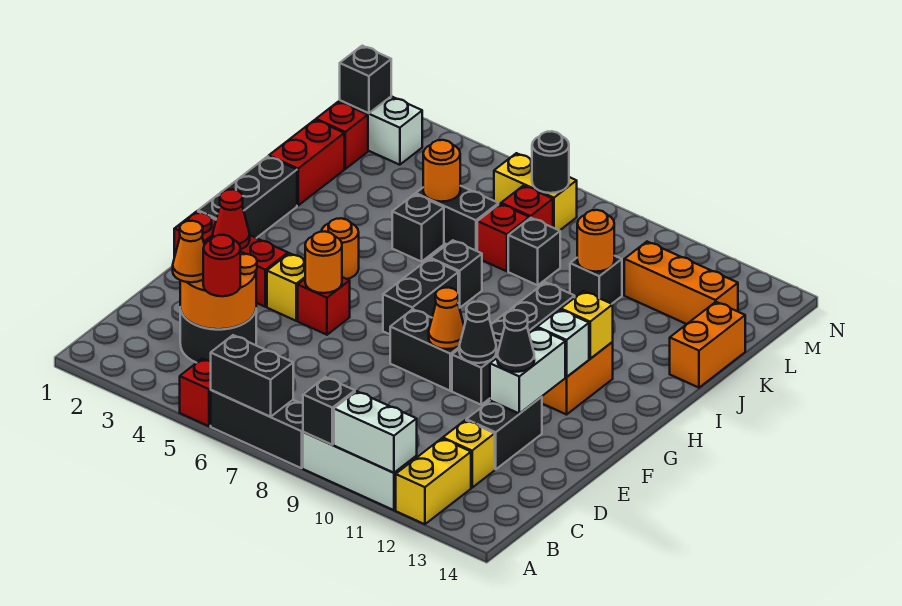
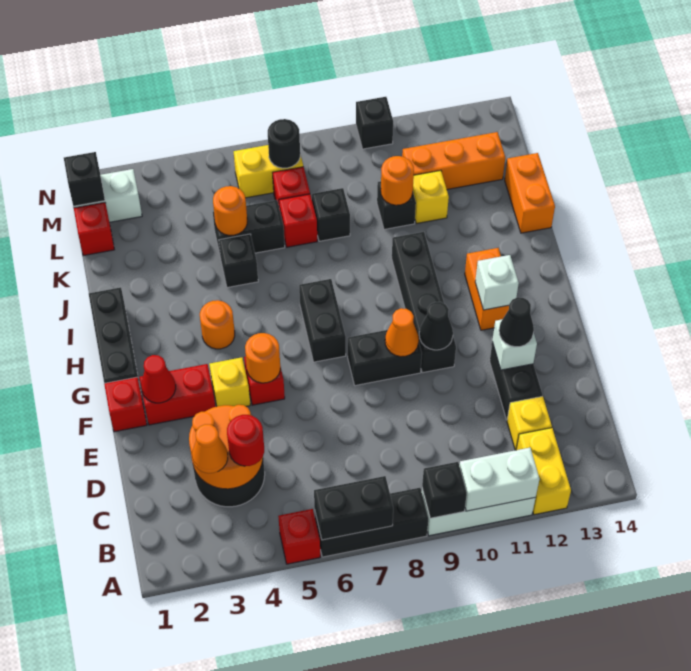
white 1x2 brick [490,328,565,414] -> white 1x1 brick [492,320,537,370]
yellow 1x1 brick [561,291,613,359] -> yellow 1x1 brick moved to [413,170,449,224]
black 1x1 brick [430,240,482,308] -> black 1x1 brick moved to [356,97,393,149]
red 1x2 brick [269,120,344,206] -> none

